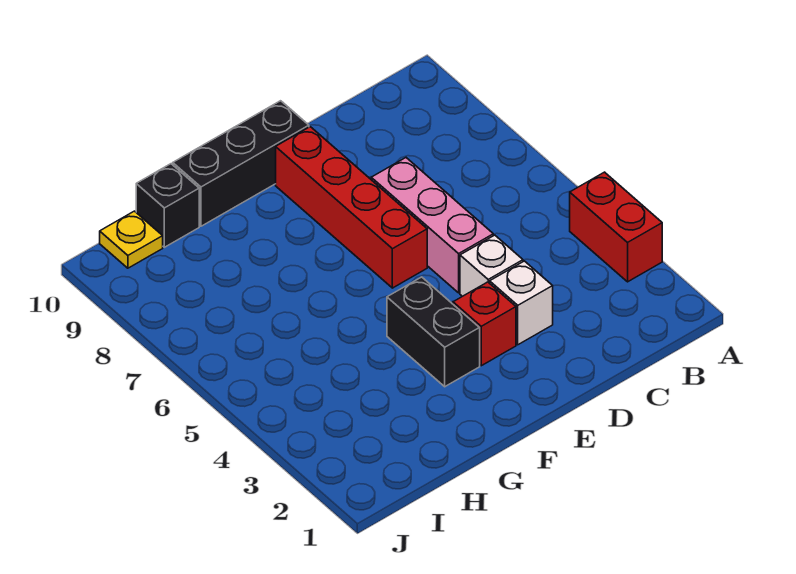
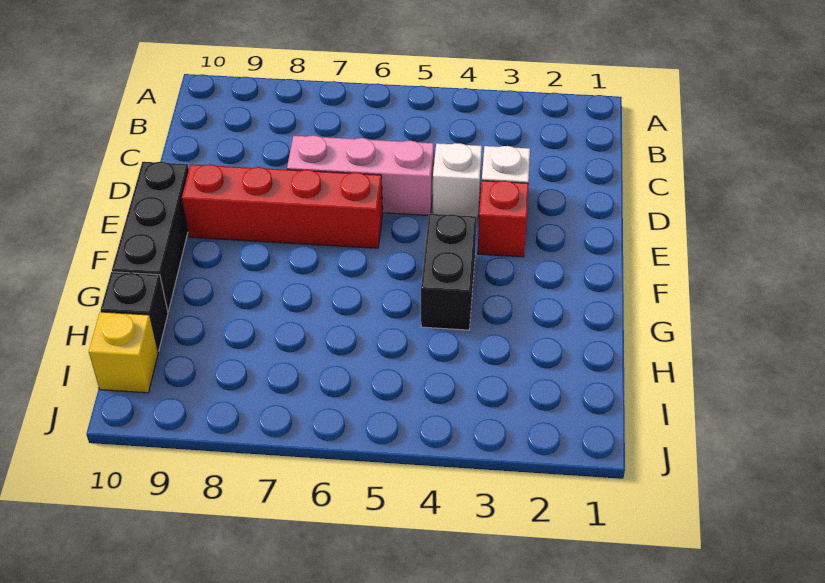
red 1x2 brick [570,172,662,282] -> none
black 1x2 brick [387,277,480,387] -> black 1x2 brick turned to [421,213,477,330]
yellow 1x1 plate [100,211,163,268] -> yellow 1x1 brick [89,312,158,393]

